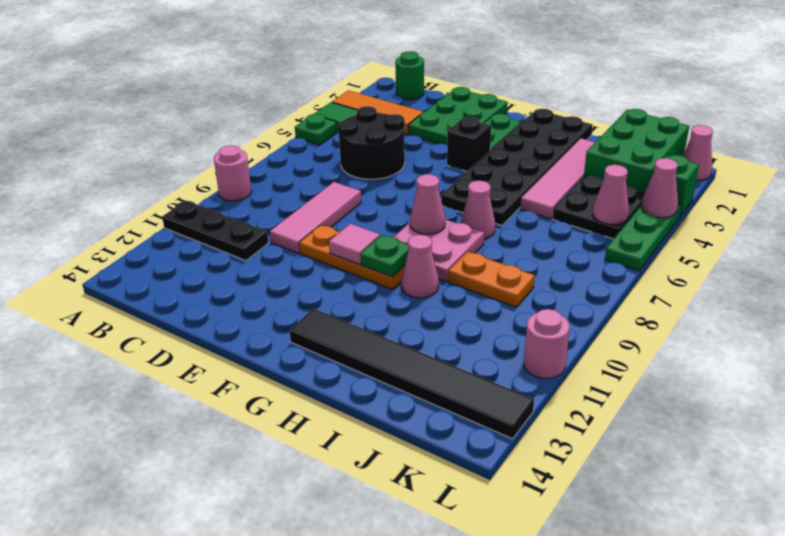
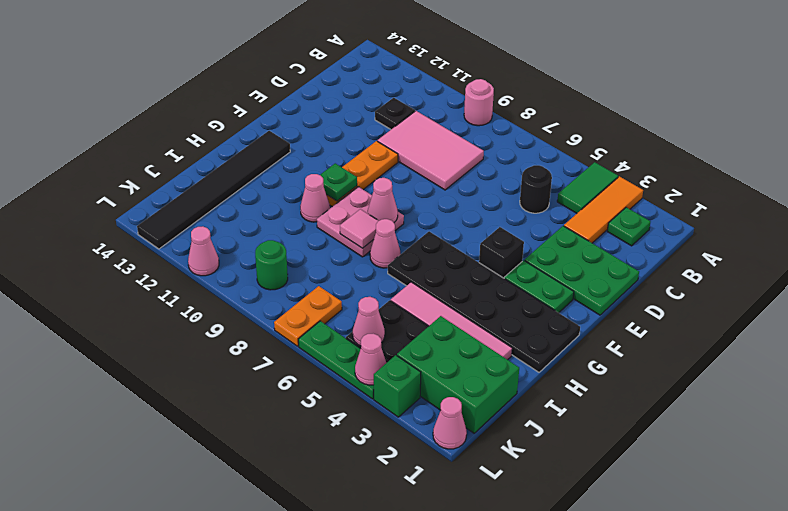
green 1x1 plate [295,114,337,145] -> green 1x1 plate moved to [607,207,650,246]
black 1x3 plate [162,201,268,261] -> black 1x1 plate [375,98,415,129]
green 1x1 round brick [395,51,424,100] -> green 1x1 round brick moved to [255,240,288,290]
black 2x2 round brick [338,106,405,179] -> black 1x1 round brick [520,165,552,213]
pink 1x3 tile [270,182,361,253] -> pink 2x3 tile [377,111,484,190]
pink 1x1 tile [329,224,380,264] -> pink 1x1 tile moved to [340,209,378,248]
orange 1x2 plate [448,252,535,307] -> orange 1x2 plate moved to [274,286,342,346]
pink 1x1 round brick [524,309,570,378] -> pink 1x1 cone [188,226,219,276]

